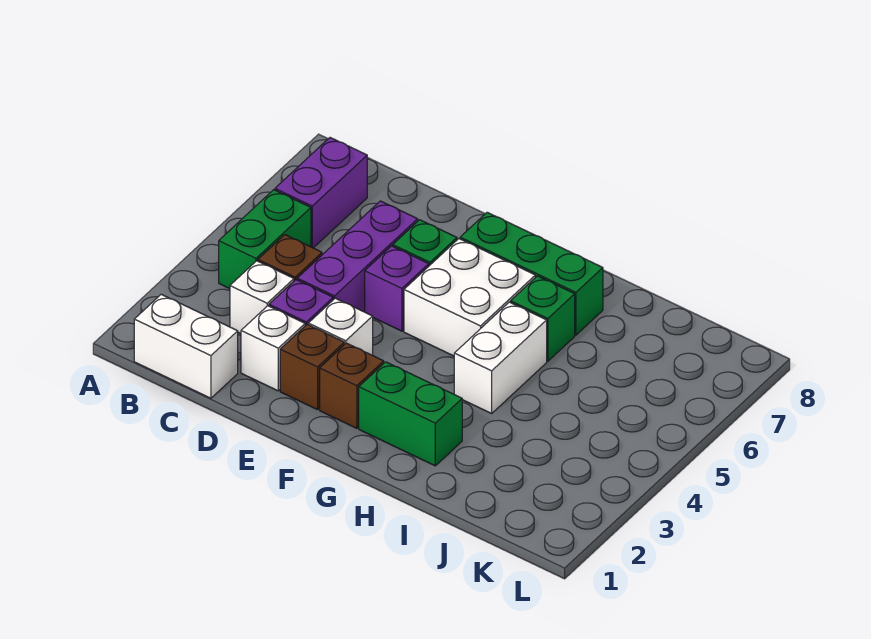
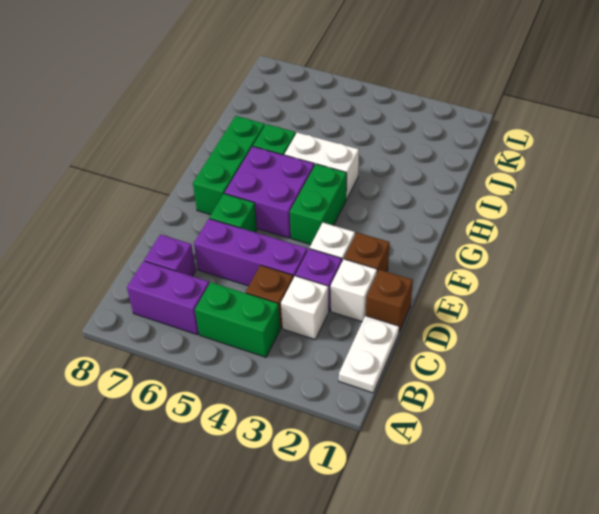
white 1x2 brick [134,294,238,398] -> white 1x2 plate [339,316,399,393]
purple 1x1 brick [365,246,429,331] -> purple 1x1 brick moved to [144,234,196,276]
brown 1x1 brick [320,343,384,428] -> brown 1x1 brick moved to [366,270,413,332]
white 2x2 brick [404,239,535,356] -> purple 2x2 brick [225,146,314,238]
green 1x2 brick [359,362,462,466] -> green 1x2 brick moved to [290,164,347,245]

